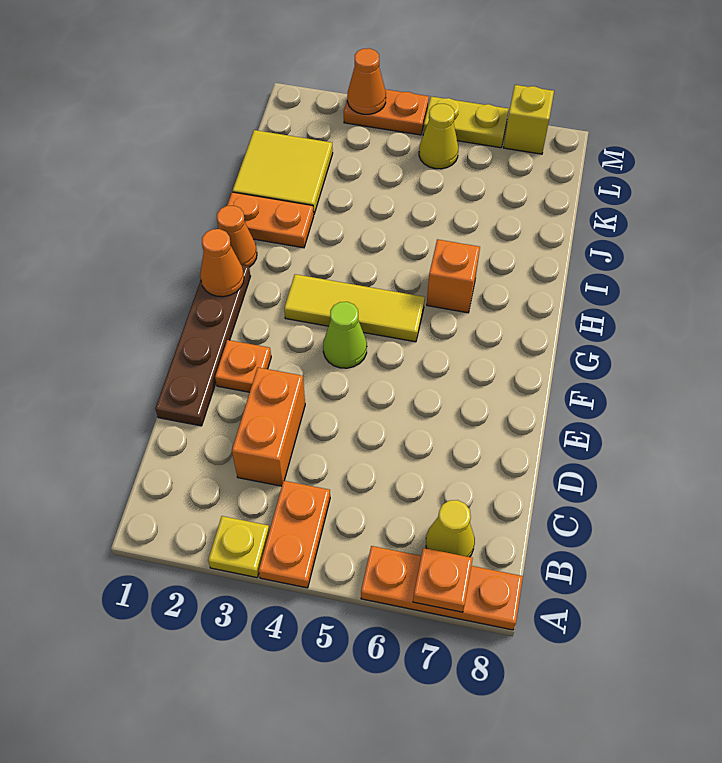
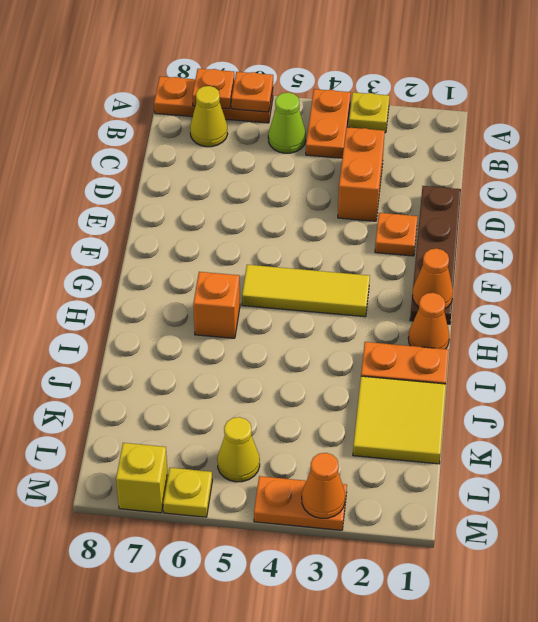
none -> orange 1x1 plate [232,72,273,112]
lime 1x1 cone [323,302,367,368] -> lime 1x1 cone moved to [268,92,306,153]
yellow 1x2 plate [423,97,509,148] -> yellow 1x1 plate [163,468,212,517]

